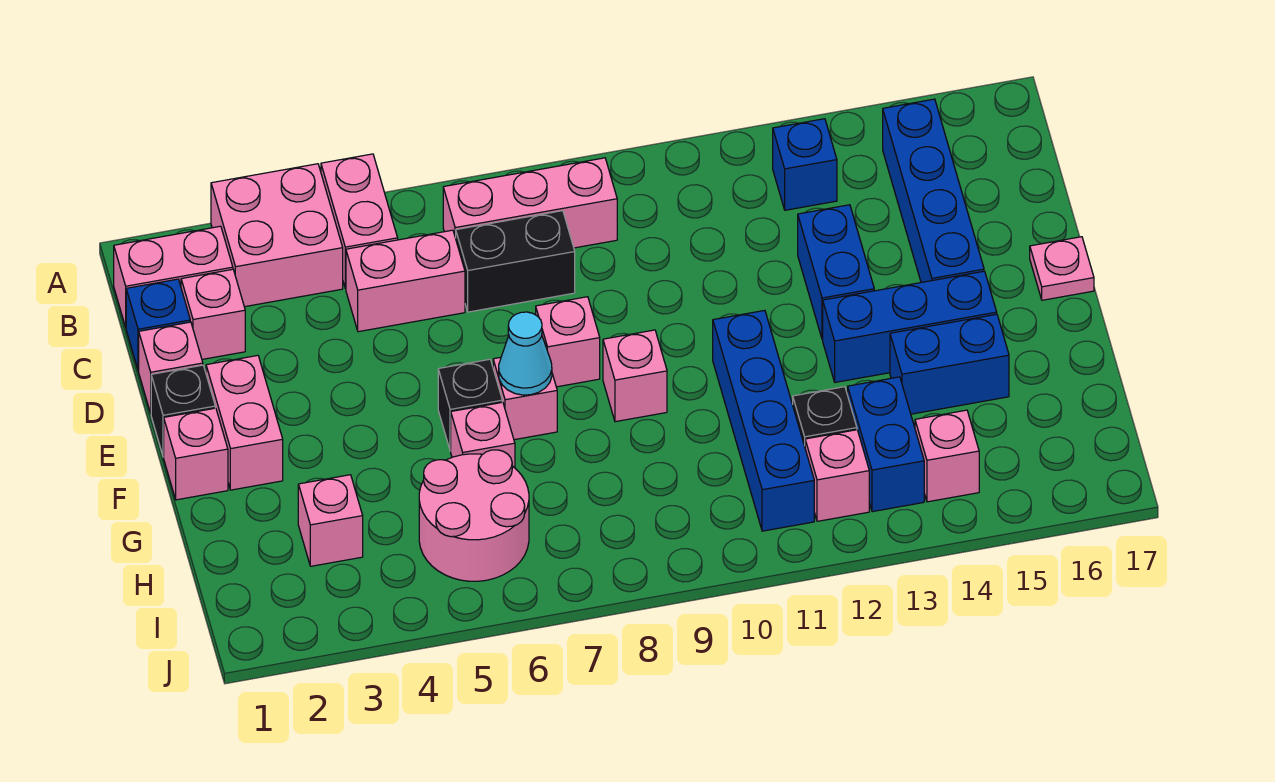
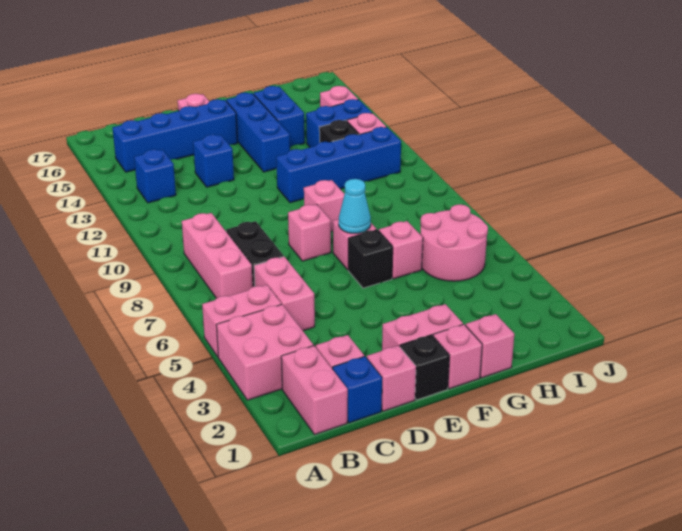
blue 1x2 brick [798,205,874,340] -> blue 1x1 brick [193,134,234,187]
pink 1x1 brick [298,475,363,566] -> pink 1x1 brick moved to [465,314,514,378]

